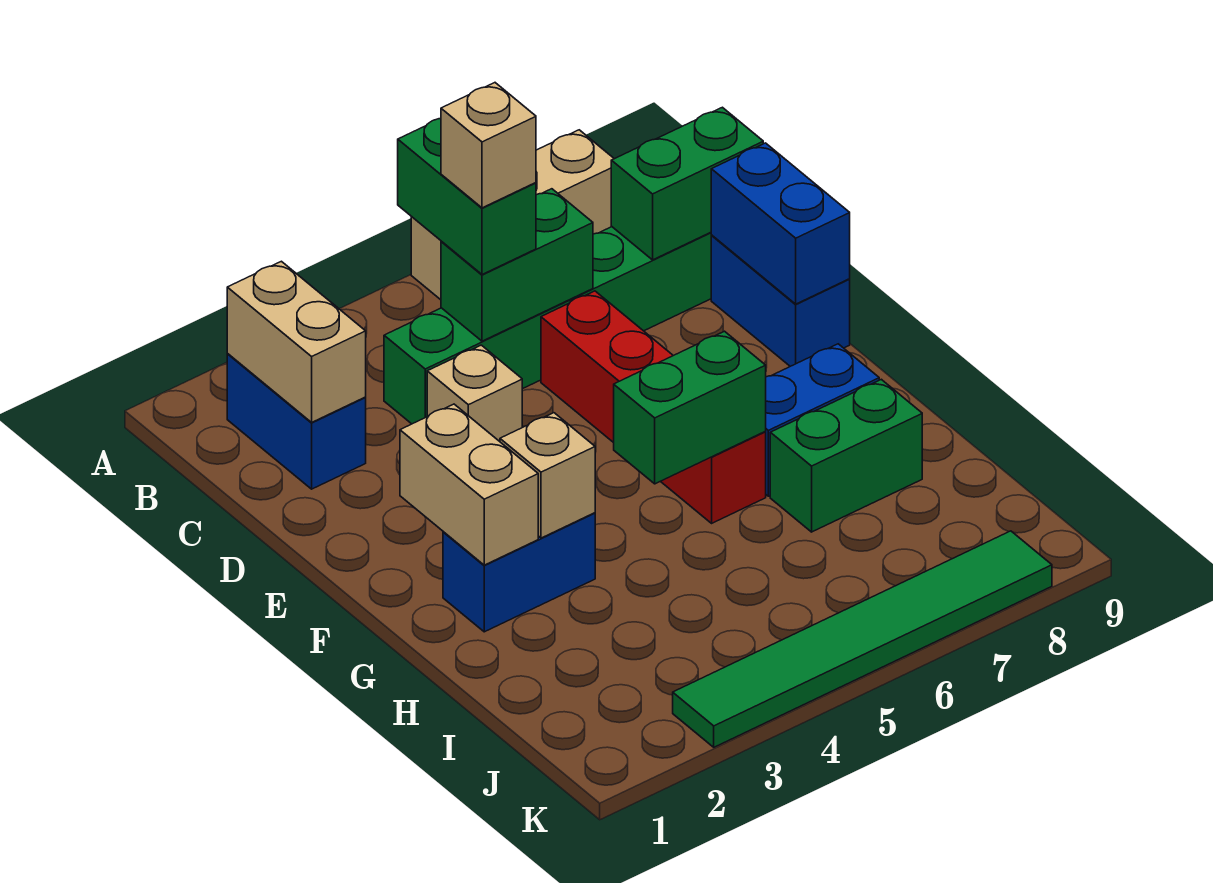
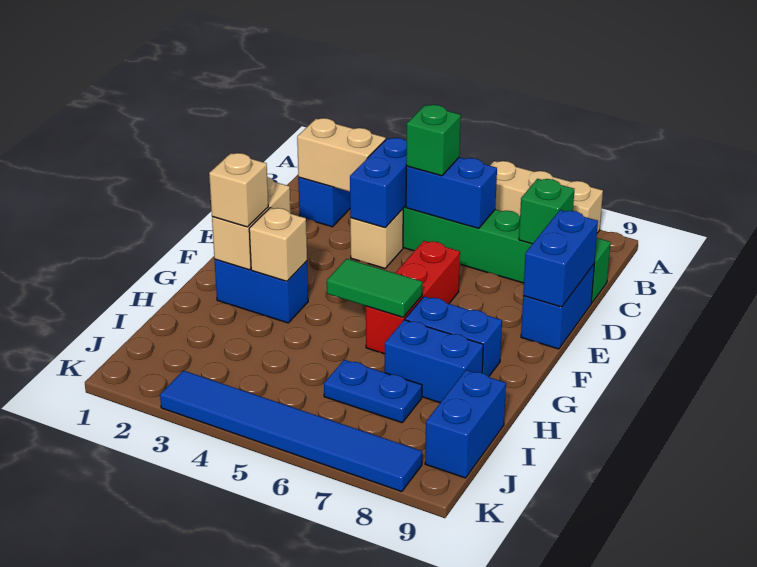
tan 1x2 brick [227,261,366,422] -> tan 1x2 brick turned to [297,118,386,192]
green 1x2 brick [398,118,536,275] -> green 1x1 brick [406,105,461,176]
none -> blue 1x2 brick [350,138,407,228]
green 1x2 brick [441,189,593,341] -> blue 1x2 brick [406,157,497,228]
tan 1x1 brick [441,83,536,208] -> tan 1x1 brick moved to [209,153,268,227]
green 1x2 brick [611,107,763,260] -> green 1x1 brick [519,179,574,244]
red 1x4 brick [541,291,766,523] -> red 1x3 brick [366,241,460,354]
green 1x2 brick [614,331,766,484] -> green 1x2 tile [327,259,422,317]
green 1x2 brick [770,379,922,532] -> blue 1x2 brick [385,320,483,403]
none -> blue 1x2 plate [324,360,422,423]
none -> blue 1x2 brick [425,370,506,478]
green 1x6 tile [673,531,1052,747] -> blue 1x6 tile [160,371,422,492]

